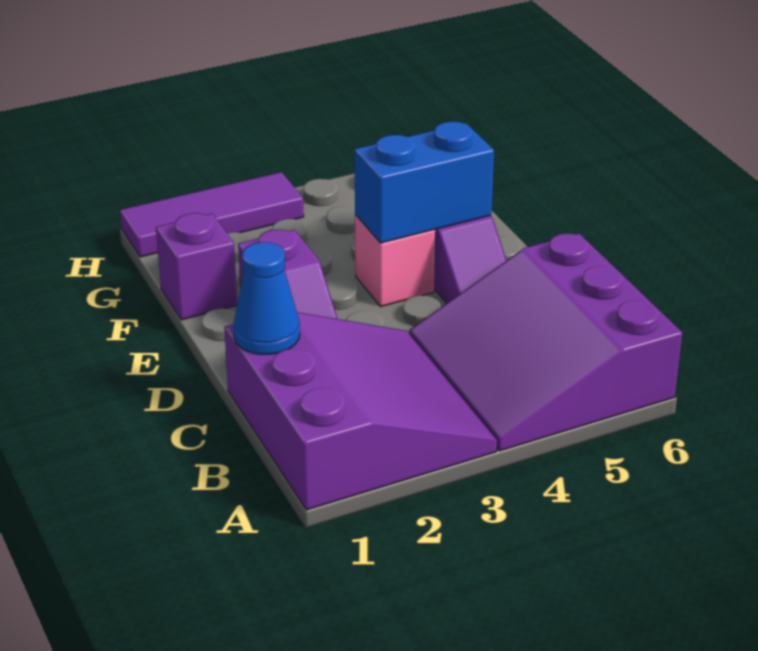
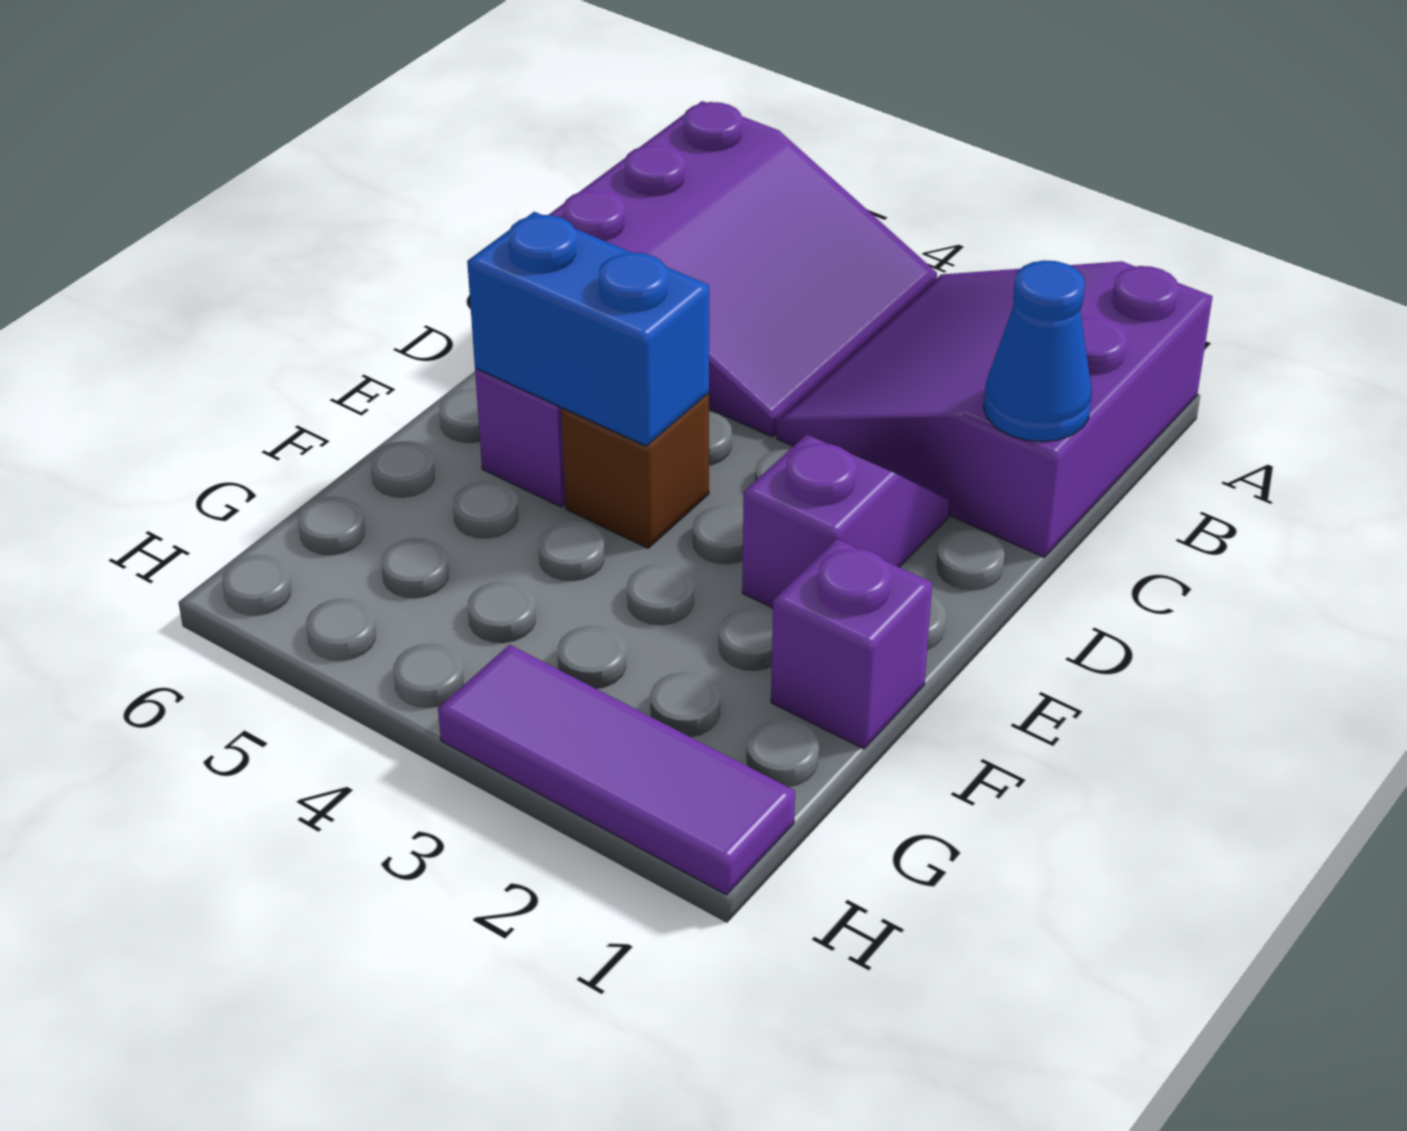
pink 1x1 brick [355,215,435,307] -> brown 1x1 brick [561,393,709,548]

